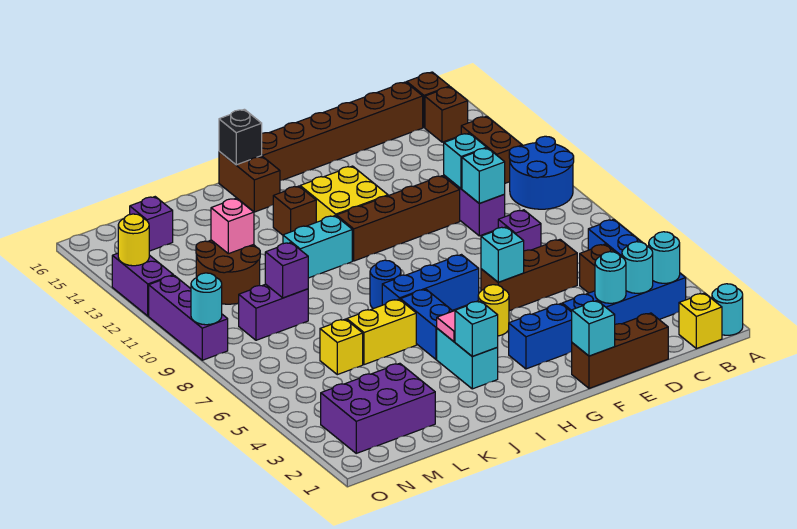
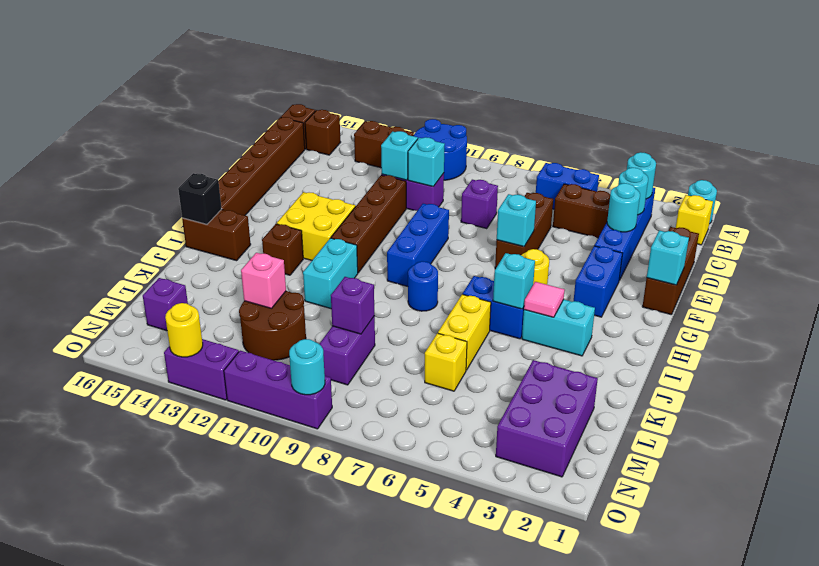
blue 1x3 brick [382,255,479,310] -> blue 1x3 brick moved to [387,204,449,286]
cyan 1x1 brick [455,301,498,356] -> cyan 1x1 brick moved to [493,253,535,309]

